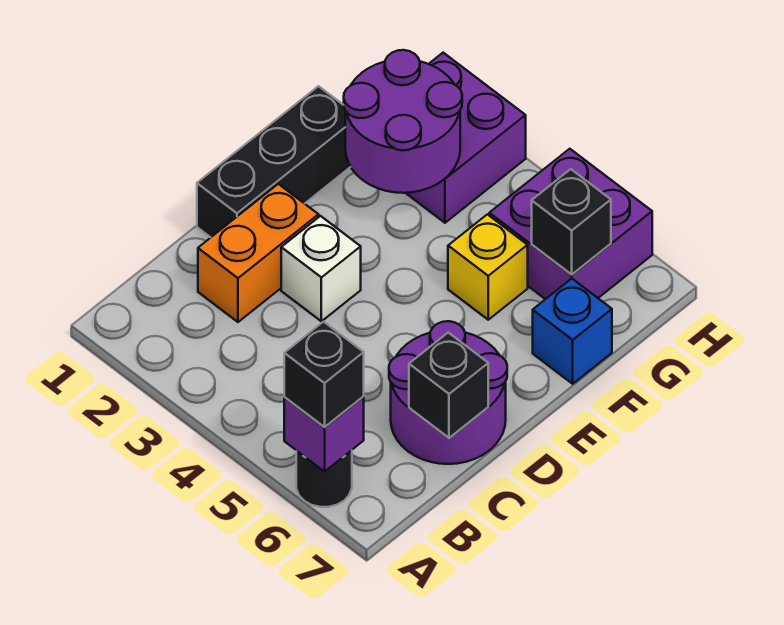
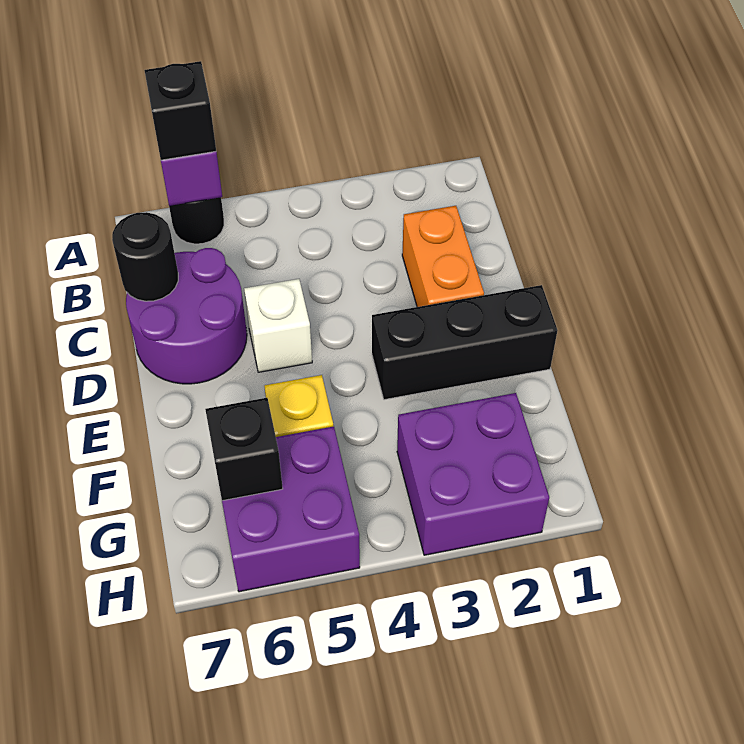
black 1x1 brick [409,333,488,438] -> black 1x1 round brick [112,212,178,301]
black 1x3 brick [197,86,351,237] -> black 1x3 brick turned to [372,285,558,400]
white 1x1 brick [281,216,361,321] -> white 1x1 brick moved to [244,279,312,372]
purple 2x2 round brick [344,50,462,193] -> none
blue 1x1 brick [533,279,612,384] -> none

